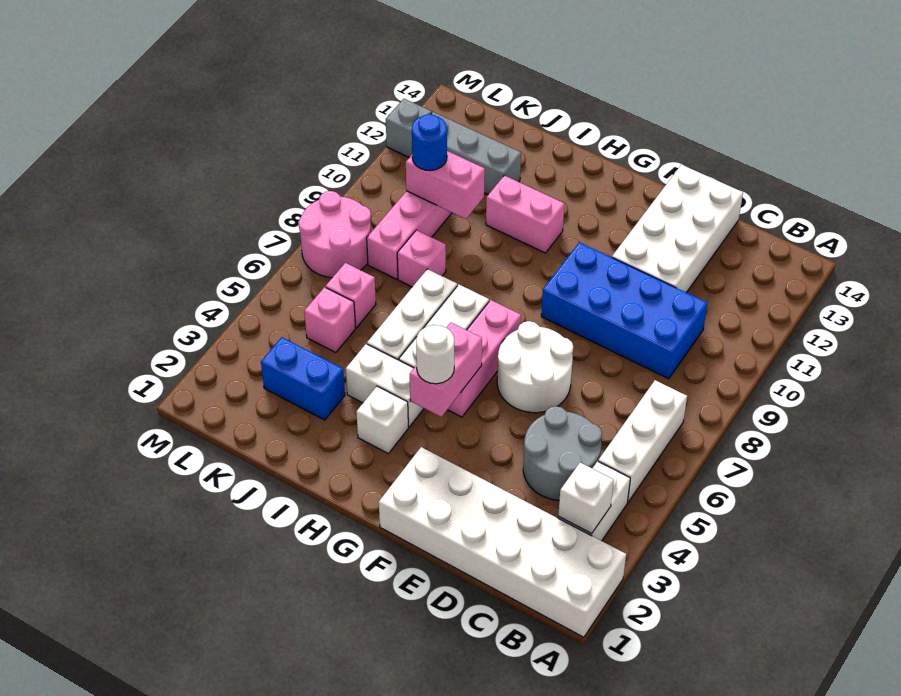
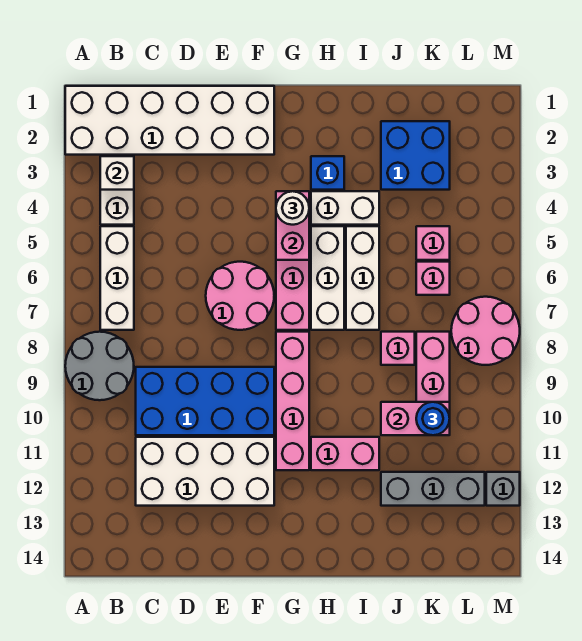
grey 2x2 round brick [523,406,602,500] -> grey 2x2 round brick moved to [65,332,134,400]
white 2x4 brick [612,165,743,293] -> white 2x4 brick turned to [136,437,274,506]
white 2x2 round brick [497,321,573,413] -> pink 2x2 round brick [206,262,274,330]
none -> pink 1x4 brick [276,332,309,470]
white 1x1 brick [356,386,408,454] -> blue 1x1 brick [311,156,344,190]
blue 1x2 brick [261,337,345,420] -> blue 2x2 brick [381,121,450,190]

